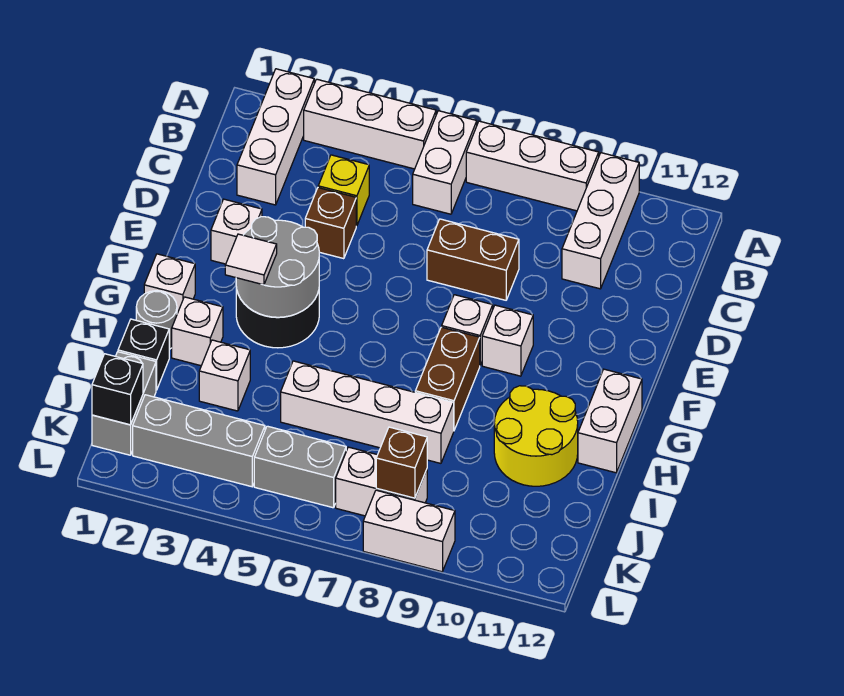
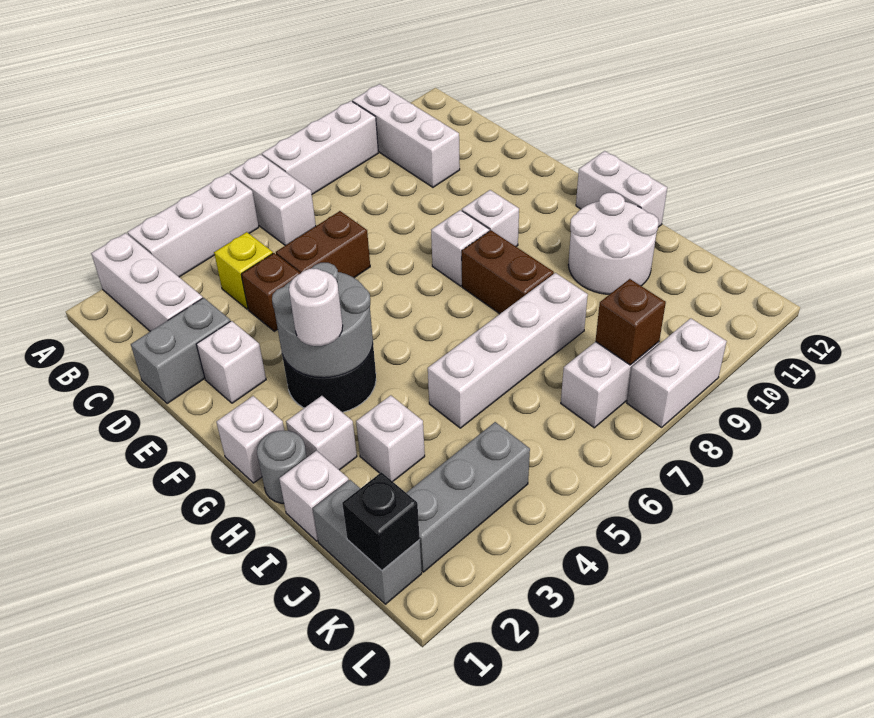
brown 1x2 brick [427,219,519,300] -> brown 1x2 brick moved to [276,211,370,278]
white 1x1 tile [225,234,277,285] -> white 1x1 round brick [289,269,343,346]
yellow 2x2 round brick [494,386,578,486] -> white 2x2 round brick [568,193,659,294]
black 1x1 brick [118,319,169,390] -> white 1x1 brick [279,451,349,541]
grey 1x2 brick [254,426,346,508] -> grey 1x2 brick moved to [131,298,231,404]

